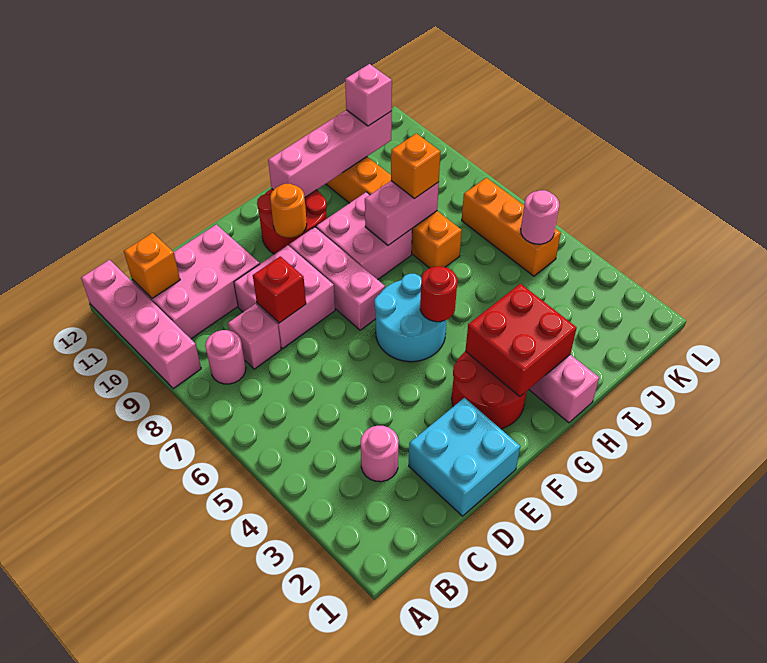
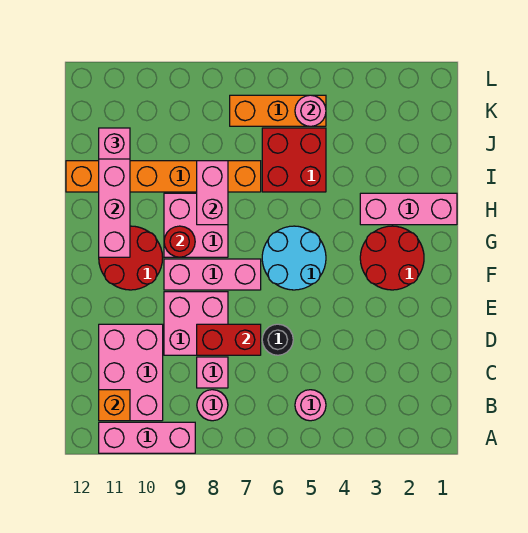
pink 1x4 brick [81,260,201,389] -> pink 1x3 brick [99,422,195,453]
pink 1x1 round brick [361,426,399,482] -> pink 1x1 round brick moved to [295,390,326,421]
cyan 2x2 brick [409,398,520,516] -> none
none -> black 1x1 round brick [262,324,293,355]
red 1x1 brick [253,256,306,323] -> red 1x2 brick [197,324,261,355]
orange 1x1 round brick [270,184,307,238] -> none
red 2x2 brick [465,284,577,397] -> red 2x2 brick moved to [262,128,326,192]
red 1x1 round brick [420,266,457,322] -> red 1x1 round brick moved to [164,226,195,257]
orange 1x1 brick [391,133,441,198] -> none

